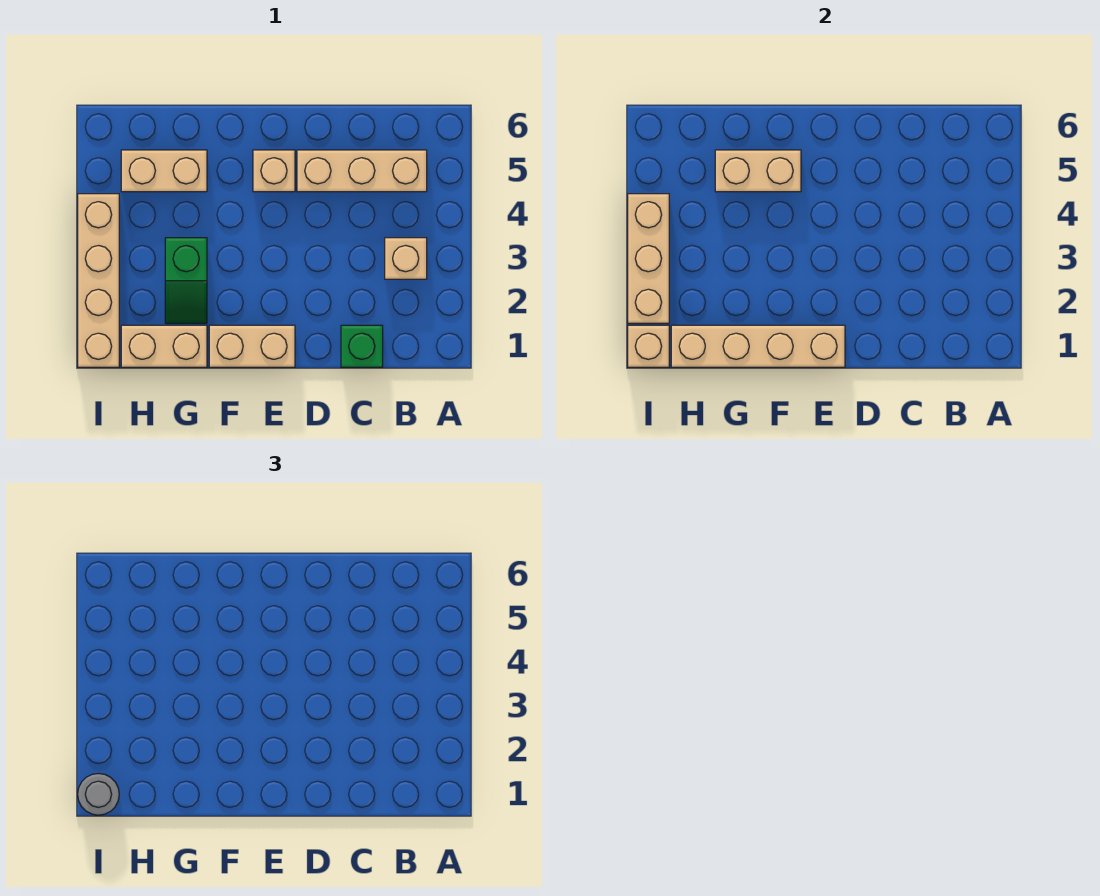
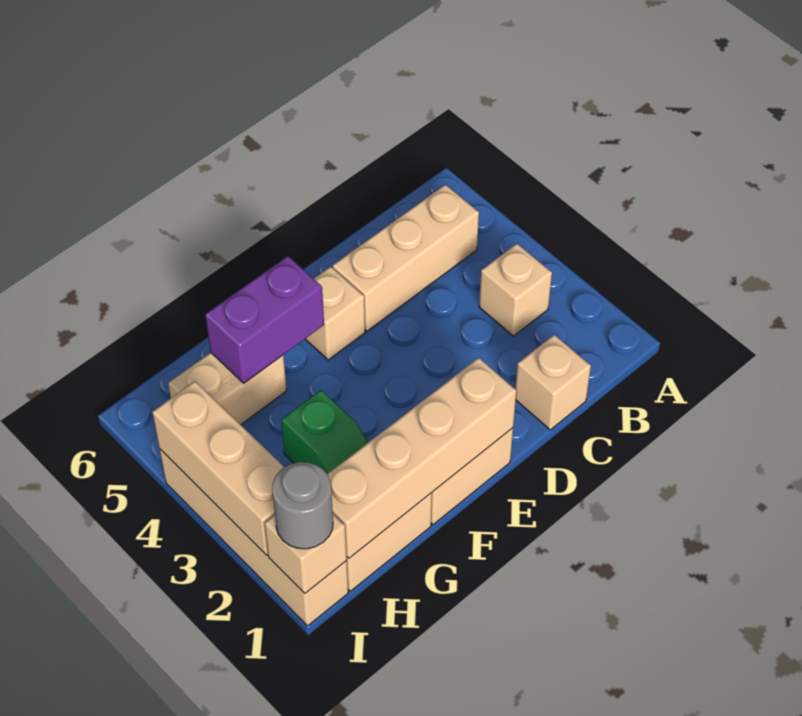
green 1x1 brick [341,325,383,367] -> tan 1x1 brick [515,335,591,430]
tan 1x2 brick [715,150,801,192] -> purple 1x2 brick [205,256,324,383]

